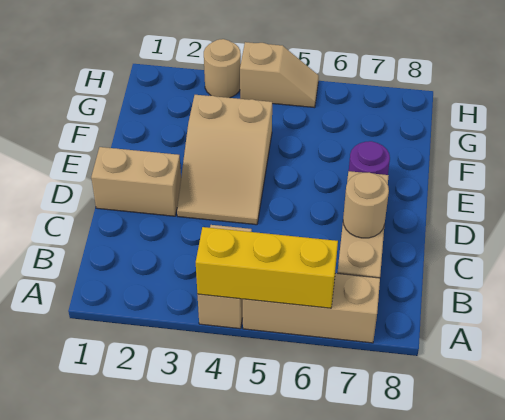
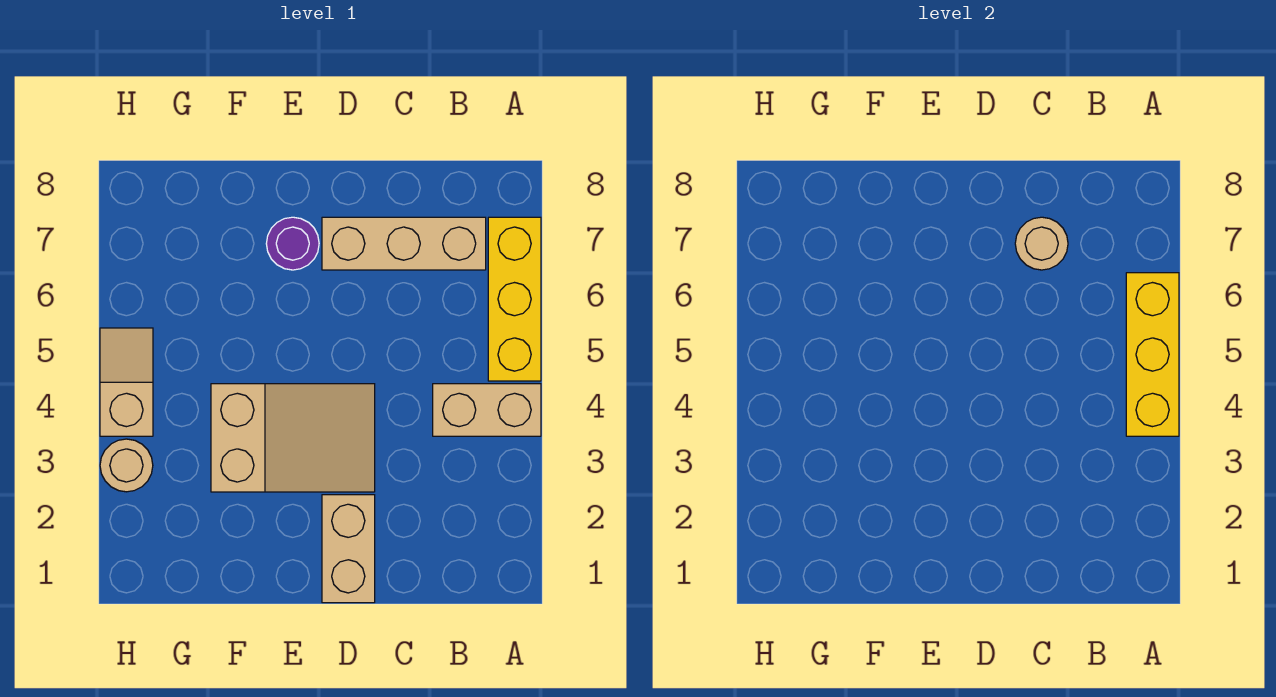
tan 1x3 brick [243,273,380,343] -> yellow 1x3 brick [488,217,541,381]

